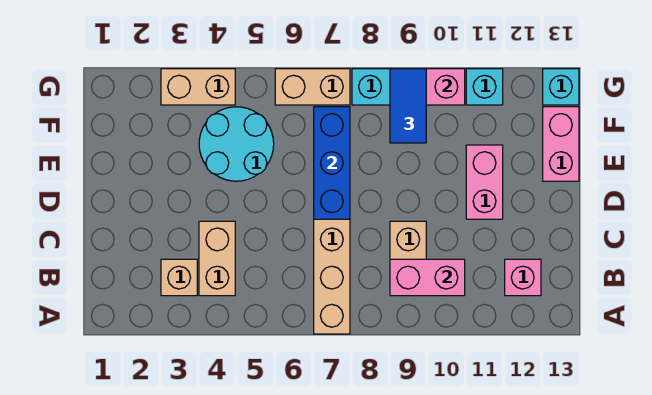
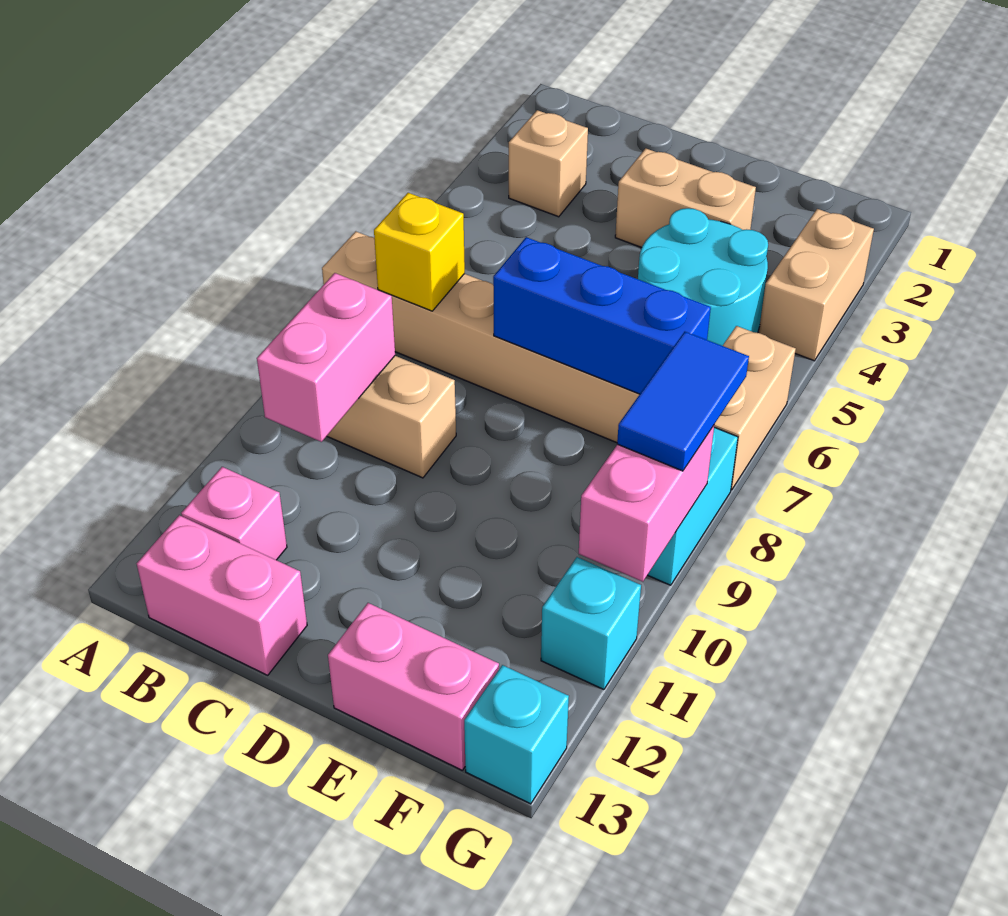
tan 1x2 brick [199,221,235,296] -> tan 1x2 brick moved to [615,148,756,248]
none -> yellow 1x1 brick [374,193,465,311]
pink 1x2 brick [466,145,503,219] -> pink 1x2 brick moved to [137,515,307,675]
blue 1x2 tile [390,69,426,143] -> blue 1x2 tile turned to [617,332,749,471]

